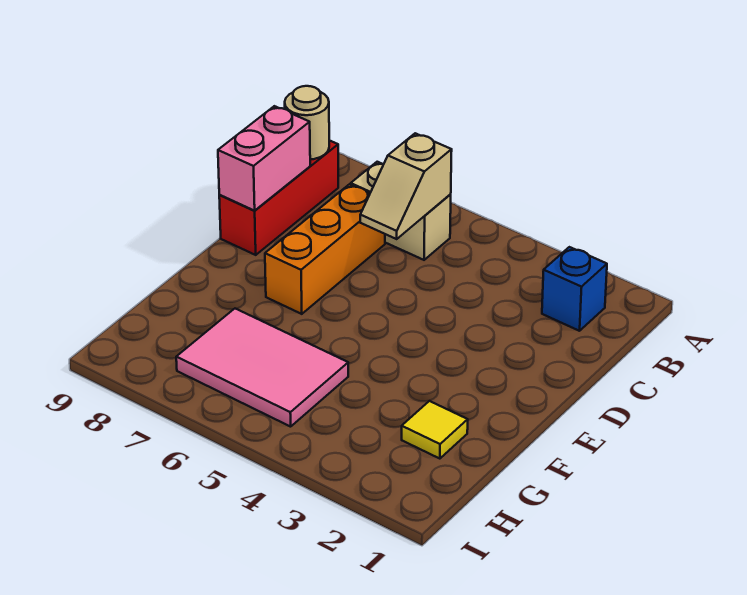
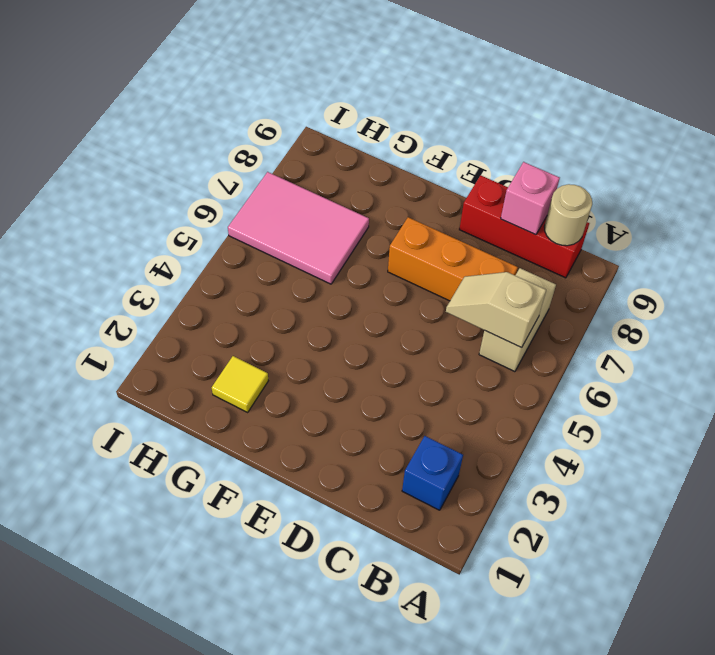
pink 1x2 brick [218,106,310,211] -> pink 1x1 brick [501,162,560,235]
pink 2x3 tile [176,309,348,427] -> pink 2x3 tile turned to [228,172,369,284]

